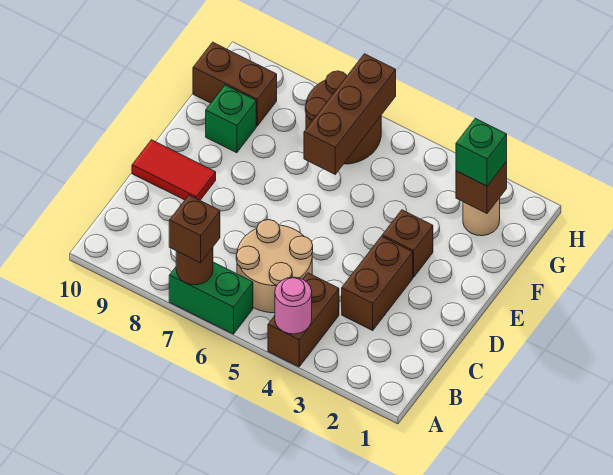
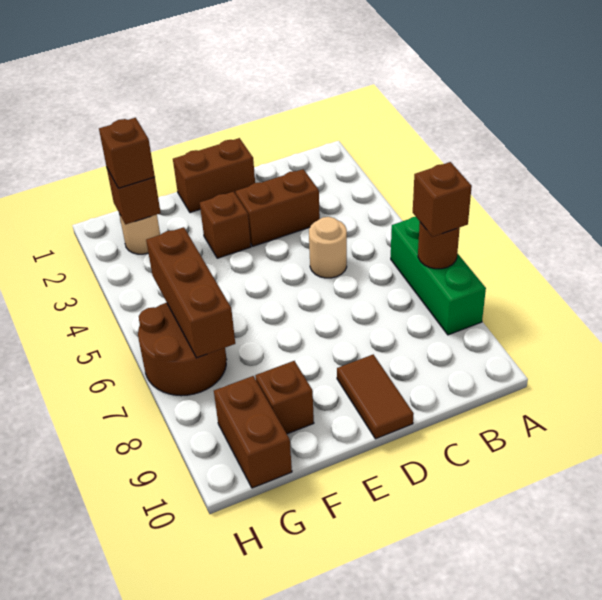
brown 1x2 brick [268,273,339,367] -> brown 1x2 brick moved to [173,138,255,213]
pink 1x1 round brick [275,277,312,334] -> none
green 1x2 brick [169,262,253,334] -> green 1x3 brick [391,217,486,335]
tan 2x2 round brick [236,220,313,313] -> tan 1x1 round brick [309,217,347,278]
red 1x2 tile [132,140,216,200] -> brown 1x2 tile [337,355,414,439]
brown 1x3 brick [304,54,396,174] -> brown 1x3 brick turned to [146,227,235,358]
green 1x1 brick [206,85,256,153] -> brown 1x1 brick [256,361,314,434]
green 1x1 brick [456,118,507,186] -> brown 1x1 brick [99,118,155,188]

